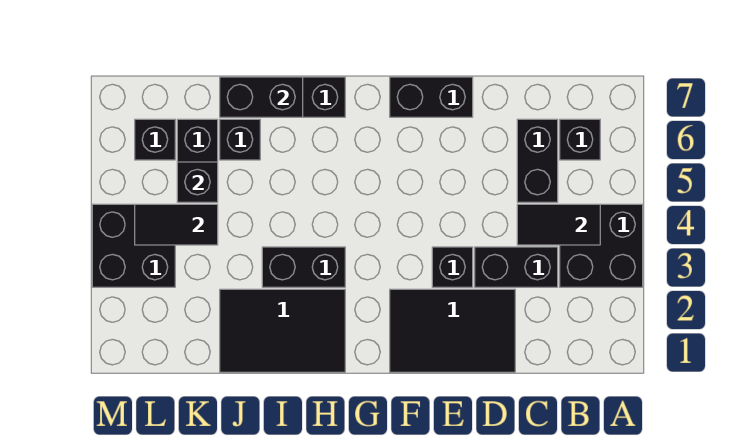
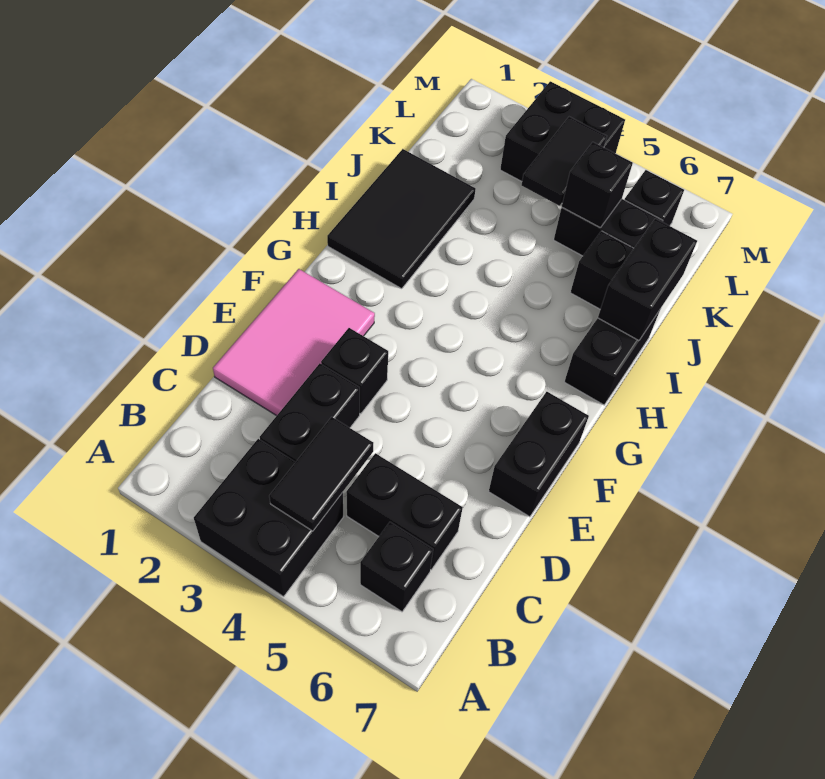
black 2x3 tile [390,289,515,372] -> pink 2x3 tile [213,269,375,416]
black 1x2 brick [262,247,345,287] -> none

